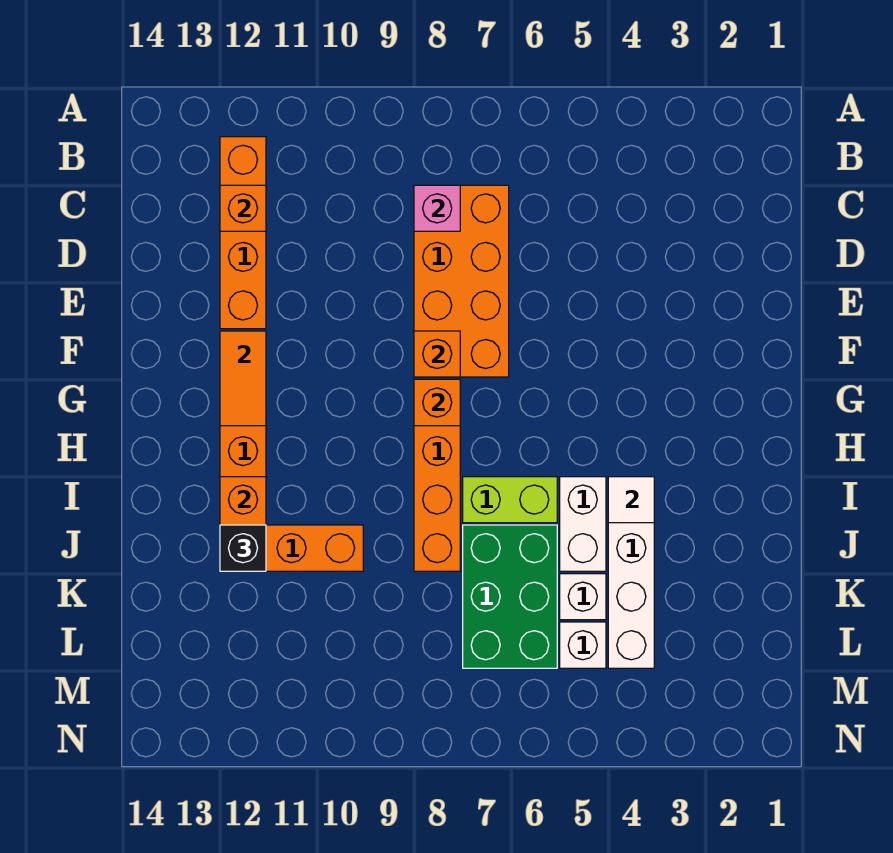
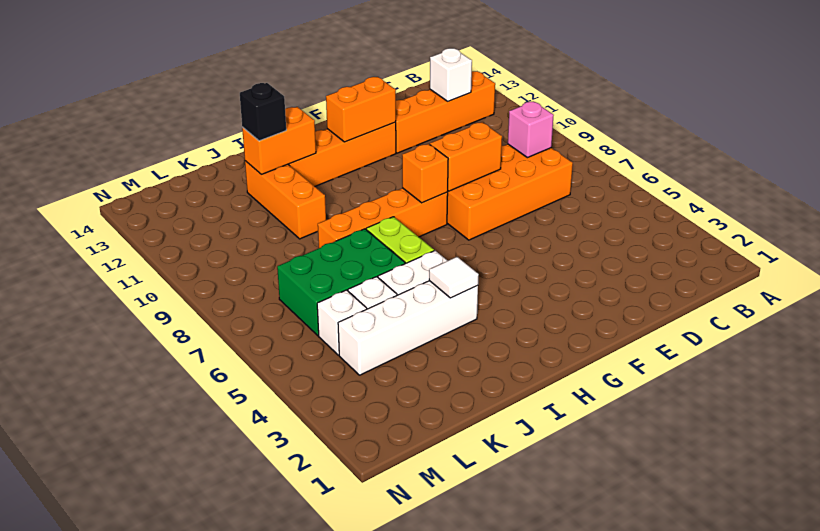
orange 1x1 brick [220,185,266,231] -> white 1x1 brick [430,48,472,101]
orange 1x1 brick [414,331,460,377] -> orange 1x2 brick [430,122,502,191]
orange 1x2 tile [220,331,266,426] -> orange 1x2 brick [326,77,396,142]

